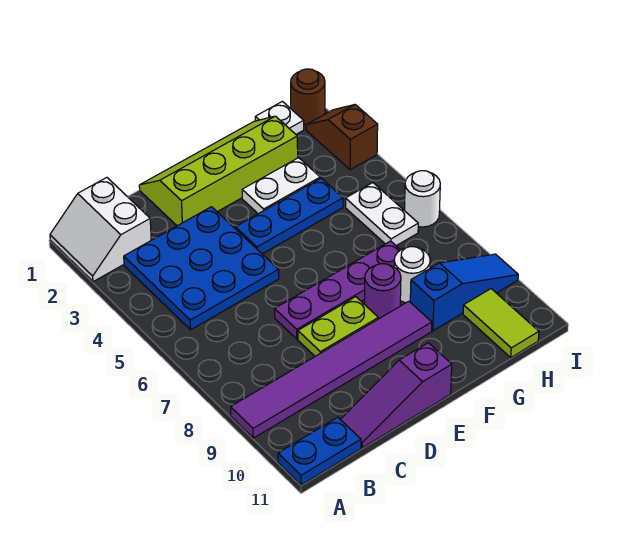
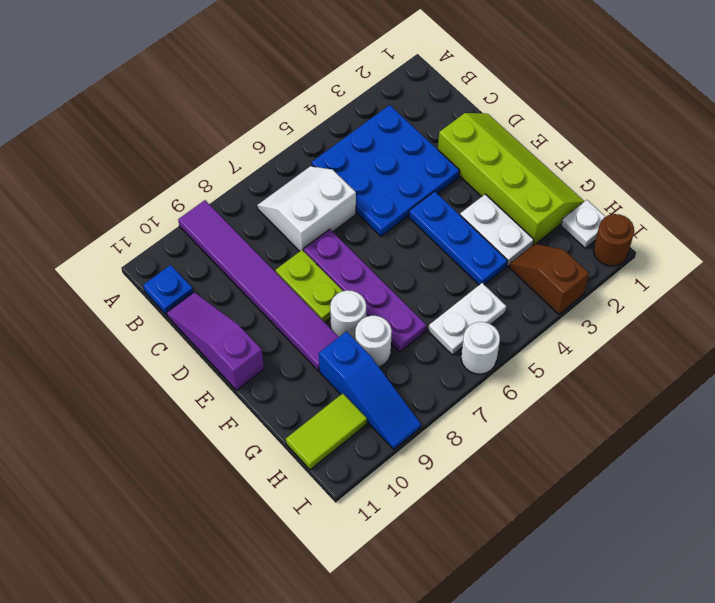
white 2x2 slope [50,178,151,282] -> white 2x2 slope moved to [257,166,356,251]
blue 1x2 plate [278,417,361,485] -> blue 1x1 plate [143,265,193,315]
purple 1x1 round brick [364,264,401,319] -> white 1x1 round brick [330,290,366,339]
brown 1x2 slope [306,105,378,170] -> brown 1x2 slope turned to [509,244,589,314]

